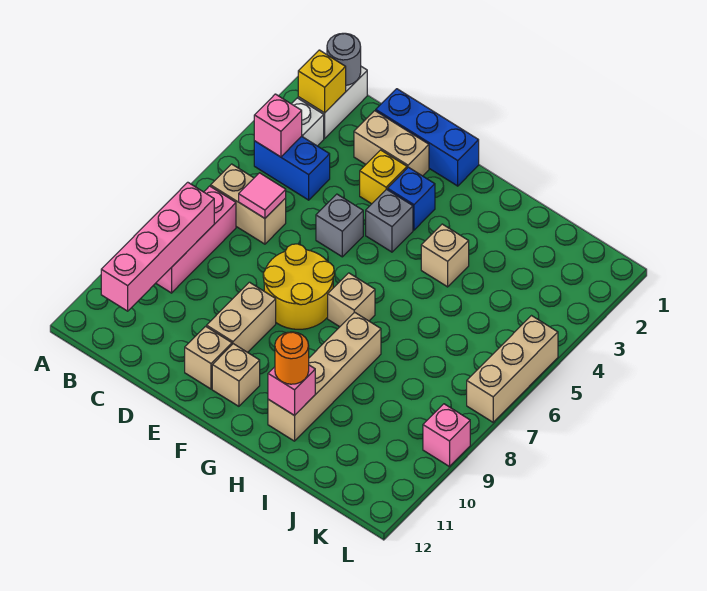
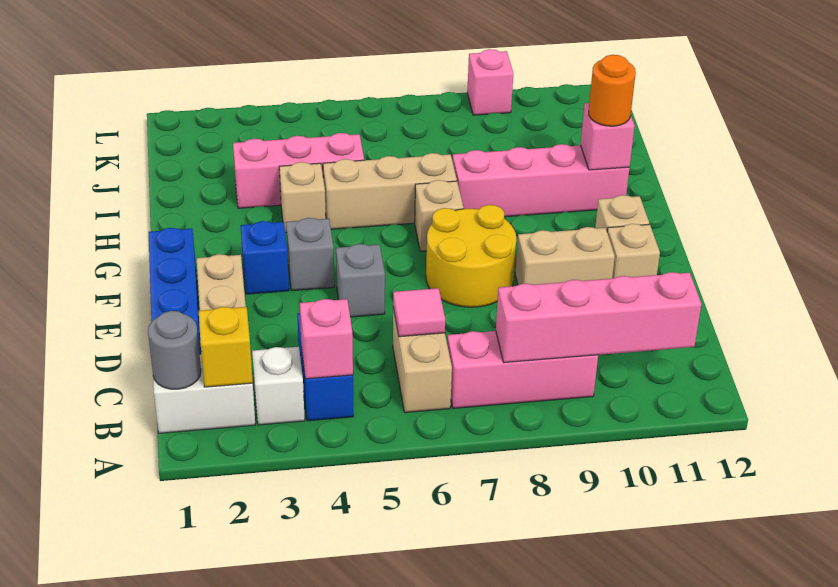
yellow 1x1 brick [360,150,407,204] -> none
tan 1x4 brick [268,312,381,441] -> pink 1x4 brick [453,144,629,217]
none -> pink 1x3 brick [233,133,364,208]
tan 1x3 brick [467,316,558,422] -> tan 1x3 brick moved to [323,153,457,229]

